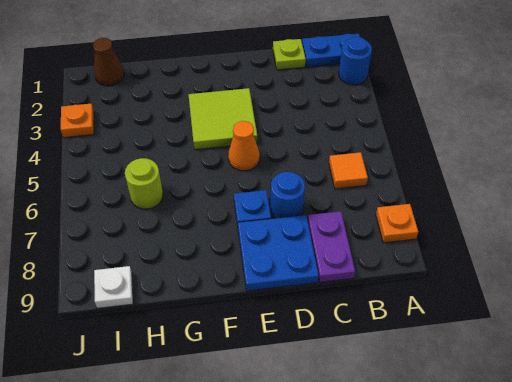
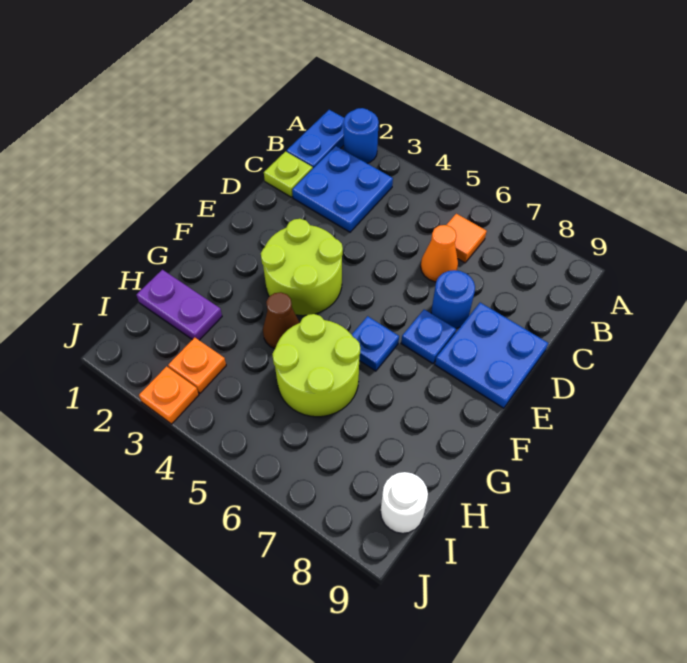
orange 1x1 plate [376,204,418,243] -> orange 1x1 plate moved to [168,338,226,393]
none -> blue 2x2 plate [292,146,393,232]
purple 1x2 plate [308,211,355,282] -> purple 1x2 plate moved to [136,270,222,340]
lime 2x2 tile [188,88,257,150] -> lime 2x2 round brick [261,219,343,316]
orange 1x1 cone [228,121,260,171] -> orange 1x1 cone moved to [421,225,458,282]
none -> blue 1x1 plate [352,316,399,371]
lime 1x1 round brick [125,158,163,209] -> lime 2x2 round brick [272,314,360,417]
brown 1x1 cone [93,38,124,86] -> brown 1x1 cone moved to [263,292,300,349]
white 1x1 plate [94,266,133,308] -> white 1x1 round brick [381,472,428,533]

